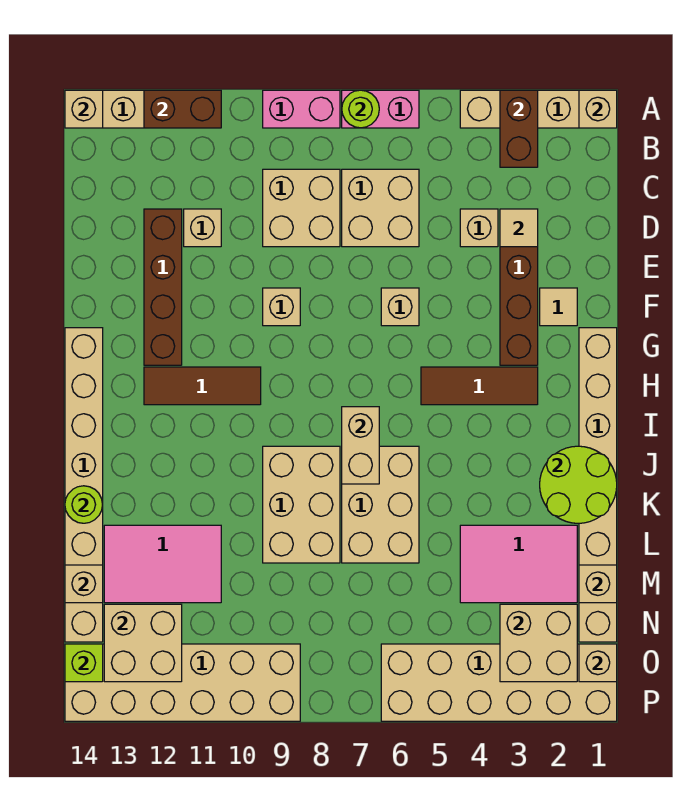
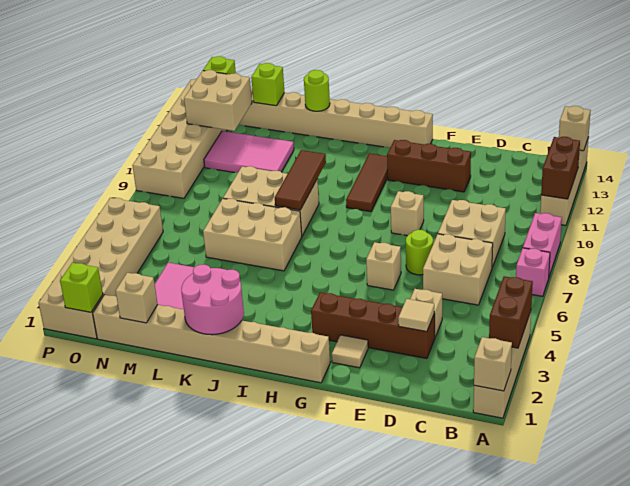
brown 1x2 brick [500,90,538,167] -> brown 1x2 brick turned to [489,276,533,348]
pink 1x2 brick [342,90,419,128] -> pink 1x1 brick [516,248,550,296]
lime 1x1 round brick [342,90,379,128] -> lime 1x1 round brick moved to [406,230,433,275]
tan 1x1 brick [184,209,221,247] -> none
brown 1x4 brick [144,209,182,365] -> brown 1x3 brick [387,140,471,192]
brown 1x3 tile [421,367,538,405] -> brown 1x3 tile moved to [275,150,326,210]
tan 1x2 brick [342,407,379,484] -> none
lime 2x2 round brick [540,446,617,523] -> pink 2x2 round brick [181,265,244,335]
pink 2x3 tile [104,525,221,603] -> pink 2x3 tile turned to [204,131,294,173]
tan 1x1 brick [65,565,103,603] -> lime 1x1 brick [251,63,285,106]
tan 2x2 brick [500,604,577,682] -> none
tan 1x1 brick [579,644,617,682] -> lime 1x1 brick [60,263,103,312]

